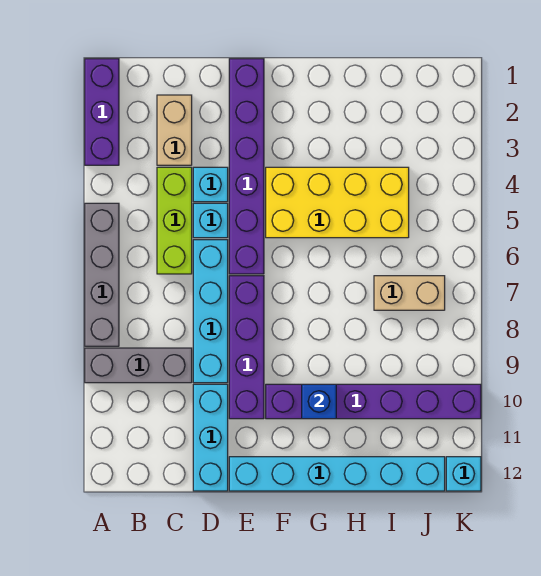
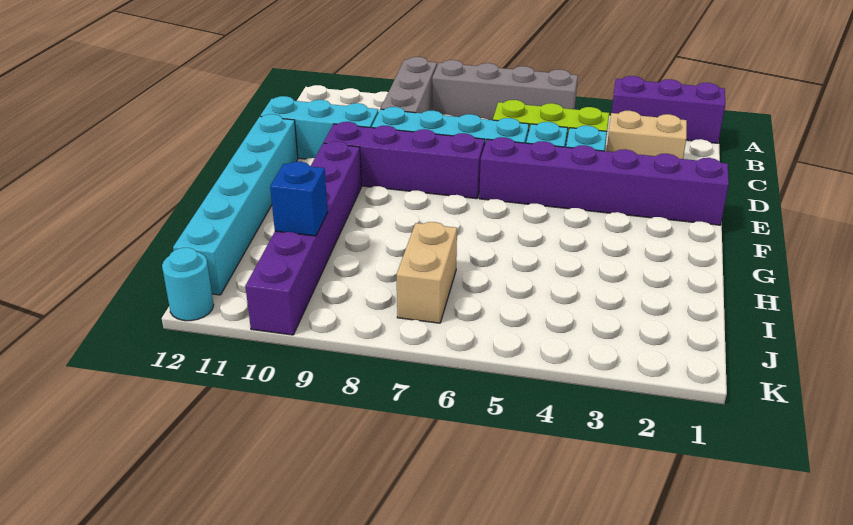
yellow 2x4 brick [266,167,409,238] -> none
blue 1x1 brick [302,384,336,419] -> blue 1x1 brick moved to [270,162,328,236]
cyan 1x1 brick [446,457,481,491] -> cyan 1x1 round brick [162,248,214,321]

